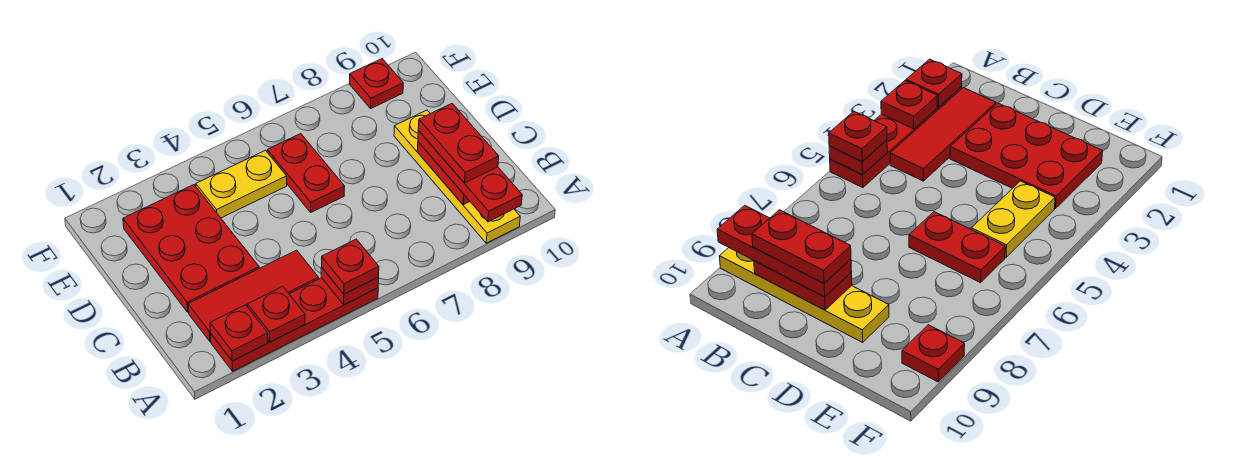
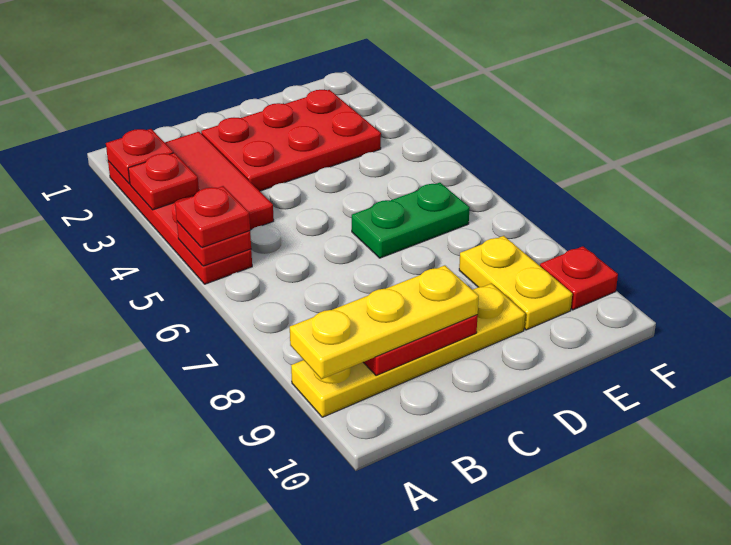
red 1x3 plate [418,131,522,222] -> yellow 1x3 plate [290,265,479,379]
red 1x2 plate [418,104,499,183] -> none
red 1x2 plate [267,134,345,212] -> green 1x2 plate [352,183,470,258]
yellow 1x2 plate [196,150,287,218] -> yellow 1x2 plate moved to [459,236,572,330]

